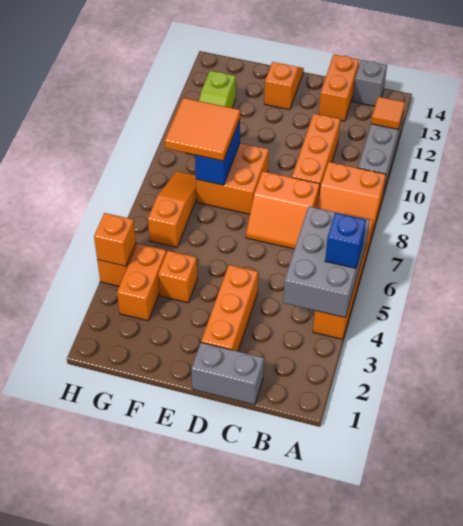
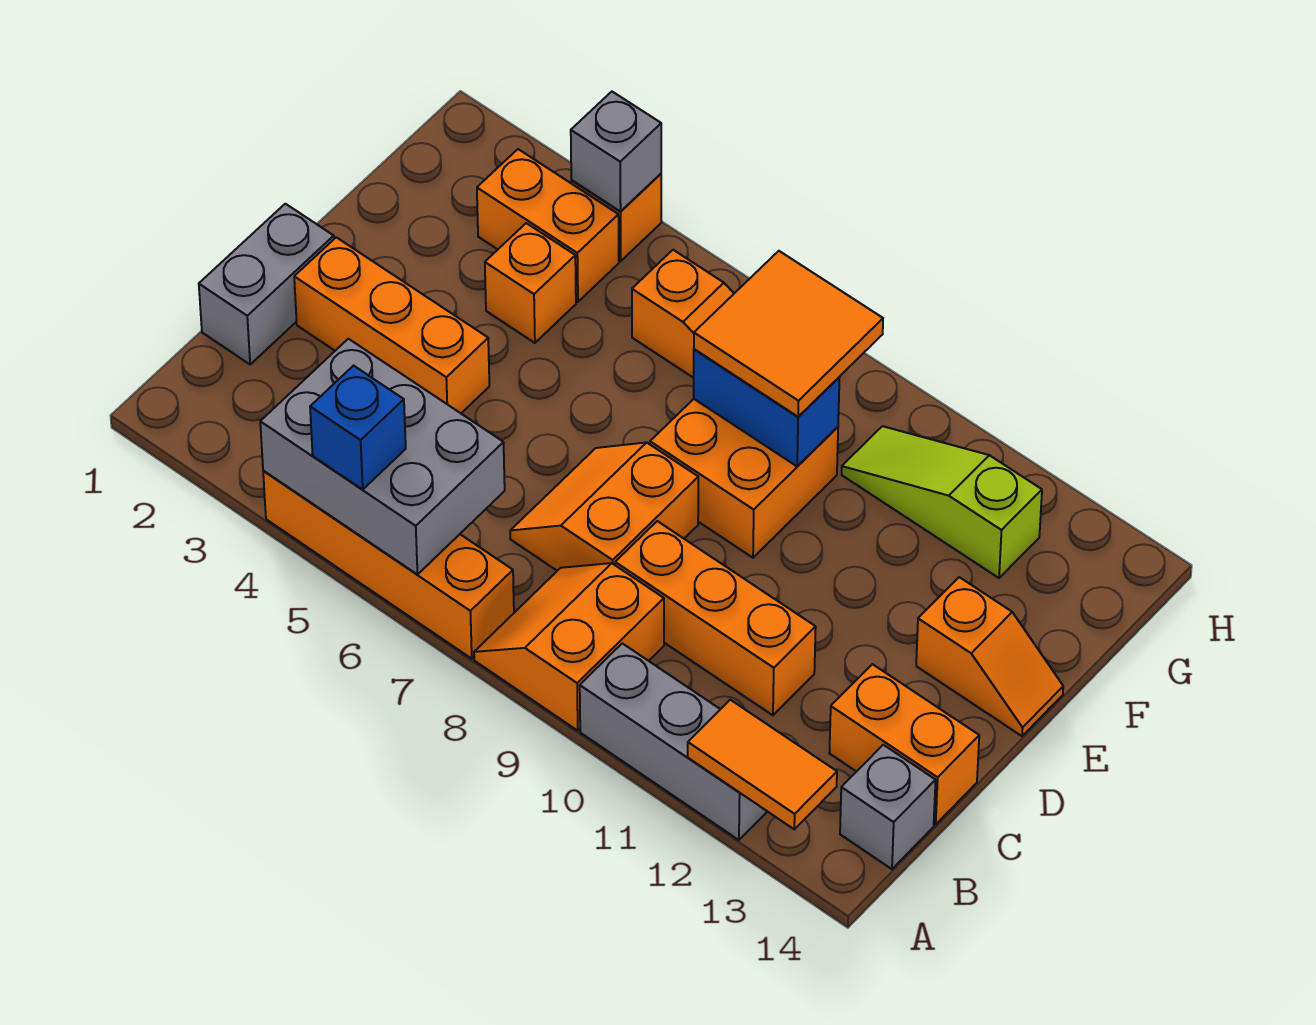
orange 1x1 tile [371,97,405,130] -> orange 1x2 tile [688,700,837,829]
orange 1x1 brick [94,213,136,266] -> grey 1x1 brick [571,92,661,211]

